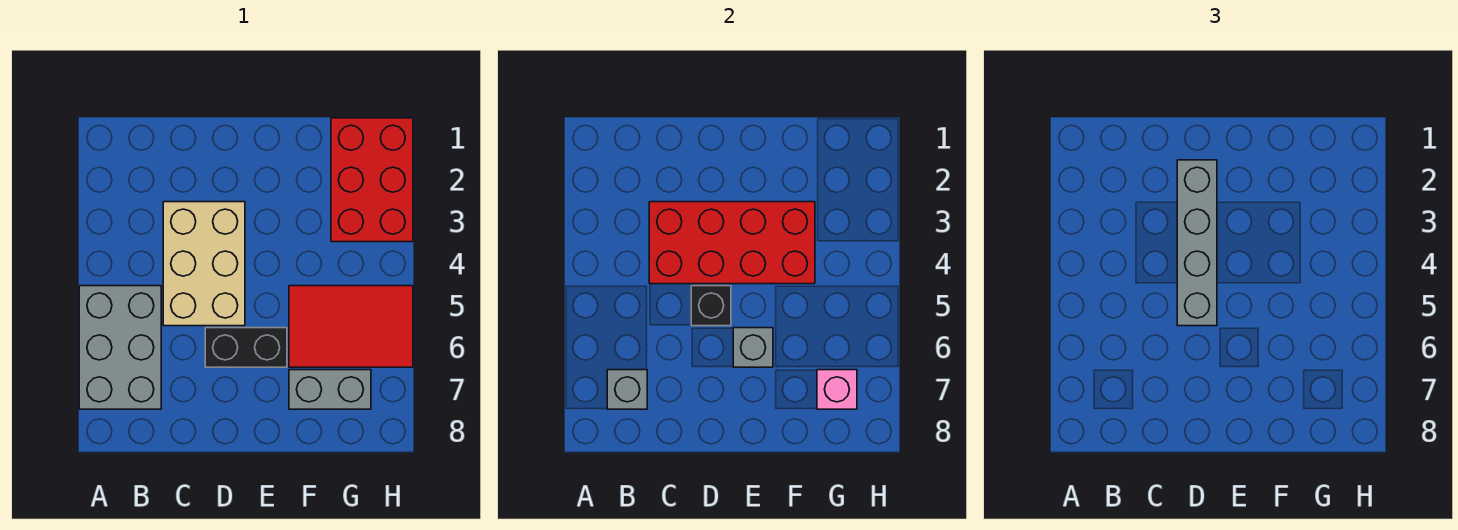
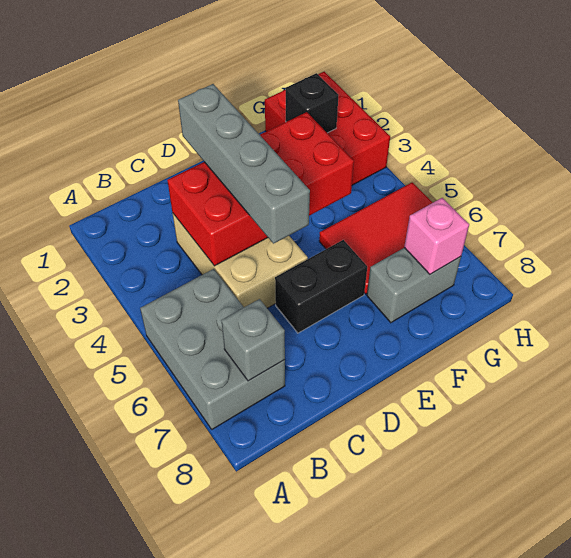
black 1x1 brick [691,286,731,326] -> black 1x1 brick moved to [286,73,338,133]
grey 1x1 brick [733,328,773,367] -> none

